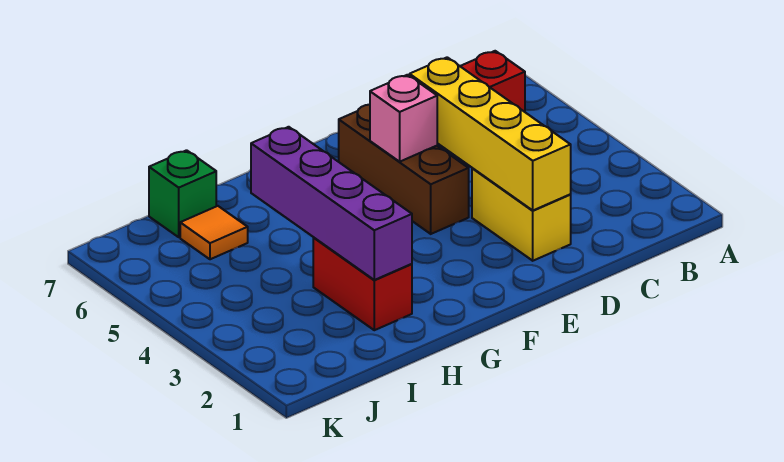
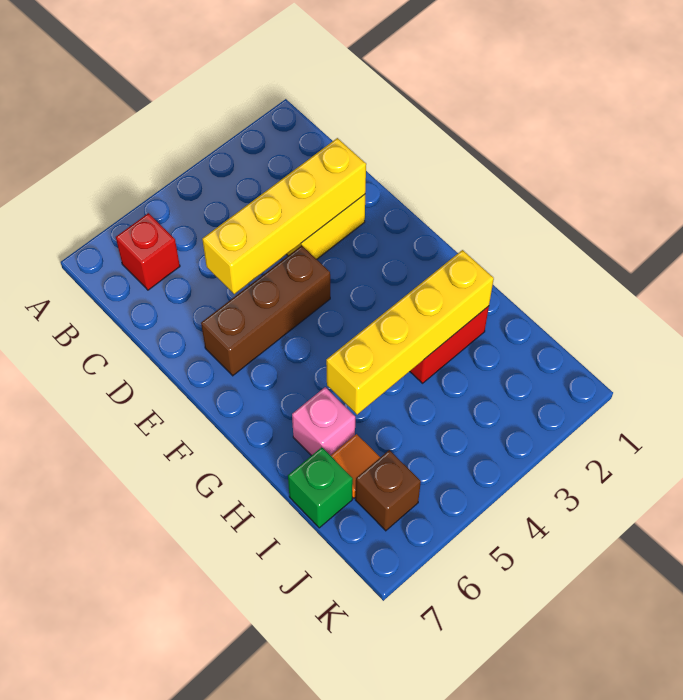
pink 1x1 brick [370,75,437,162] -> pink 1x1 brick moved to [292,387,355,456]
purple 1x4 brick [251,127,412,280] -> yellow 1x4 brick [326,250,494,415]
none -> brown 1x1 brick [355,450,421,531]

